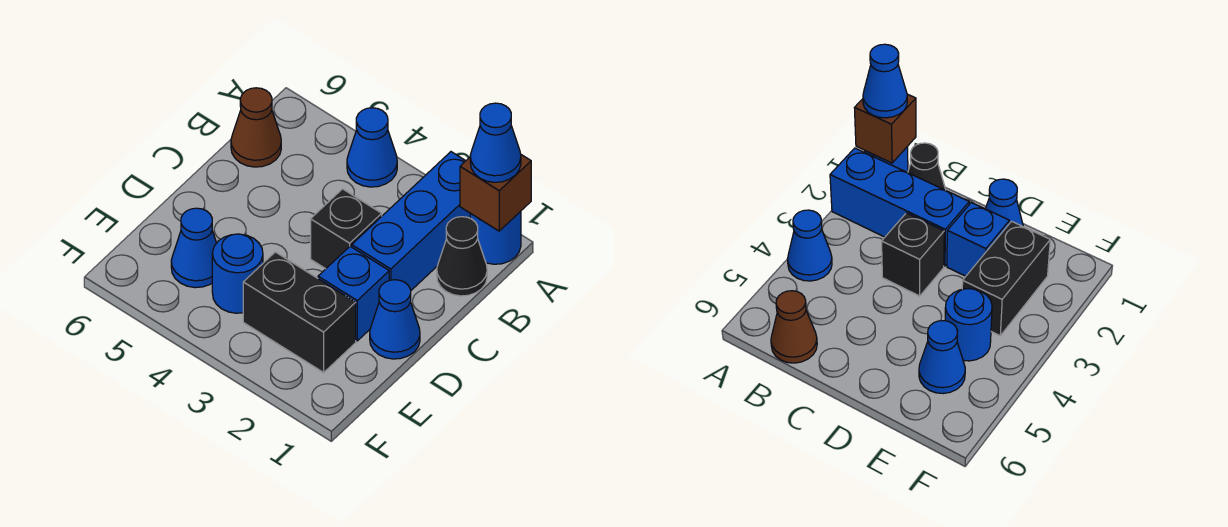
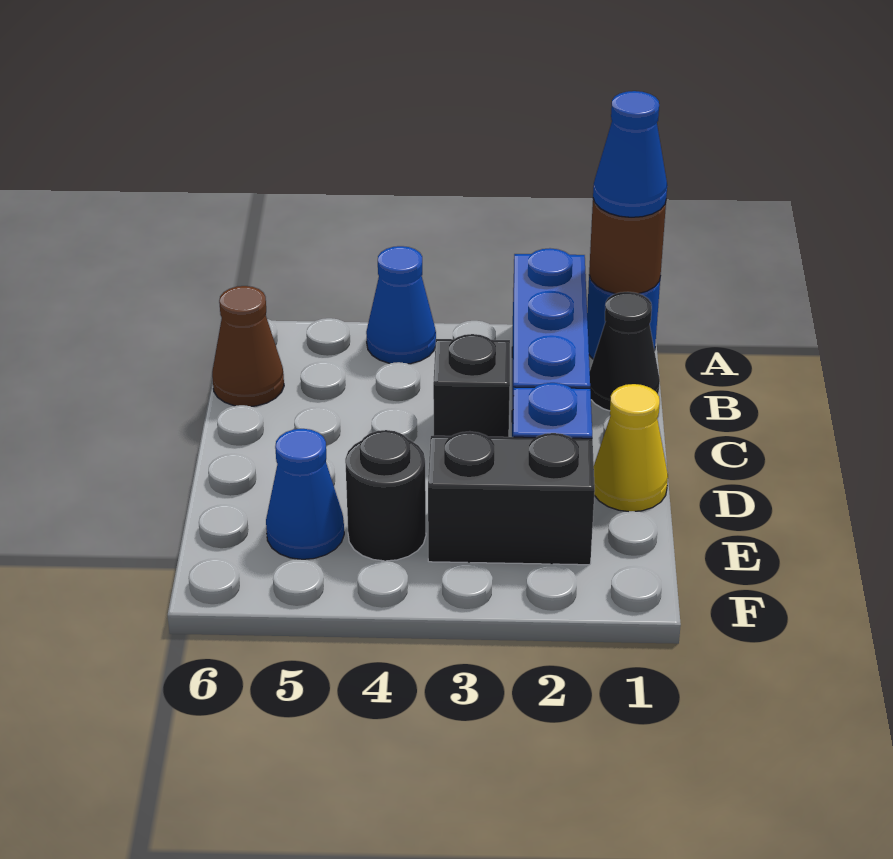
brown 1x1 brick [460,155,531,231] -> brown 1x1 round brick [589,199,666,294]
blue 1x1 cone [370,280,420,359] -> yellow 1x1 cone [594,384,668,512]
blue 1x1 round brick [212,234,263,313] -> black 1x1 round brick [345,430,426,561]

